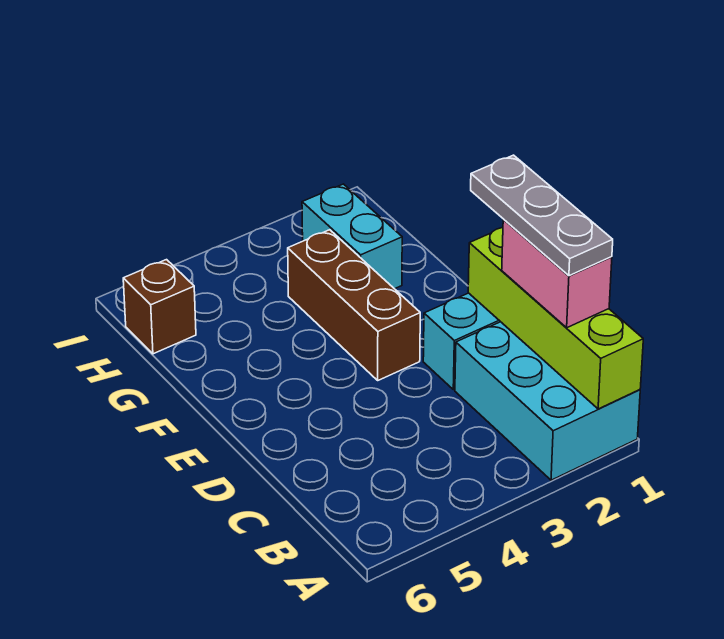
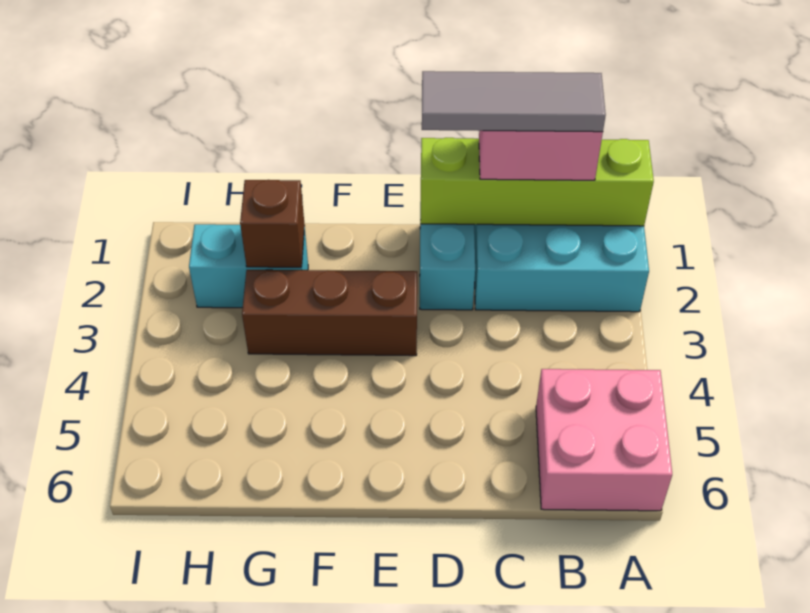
none -> pink 2x2 brick [536,369,672,511]
grey 1x3 plate [471,155,613,276] -> grey 1x3 tile [422,71,606,132]
brown 1x1 brick [123,260,196,354] -> brown 1x1 brick moved to [240,180,305,267]

